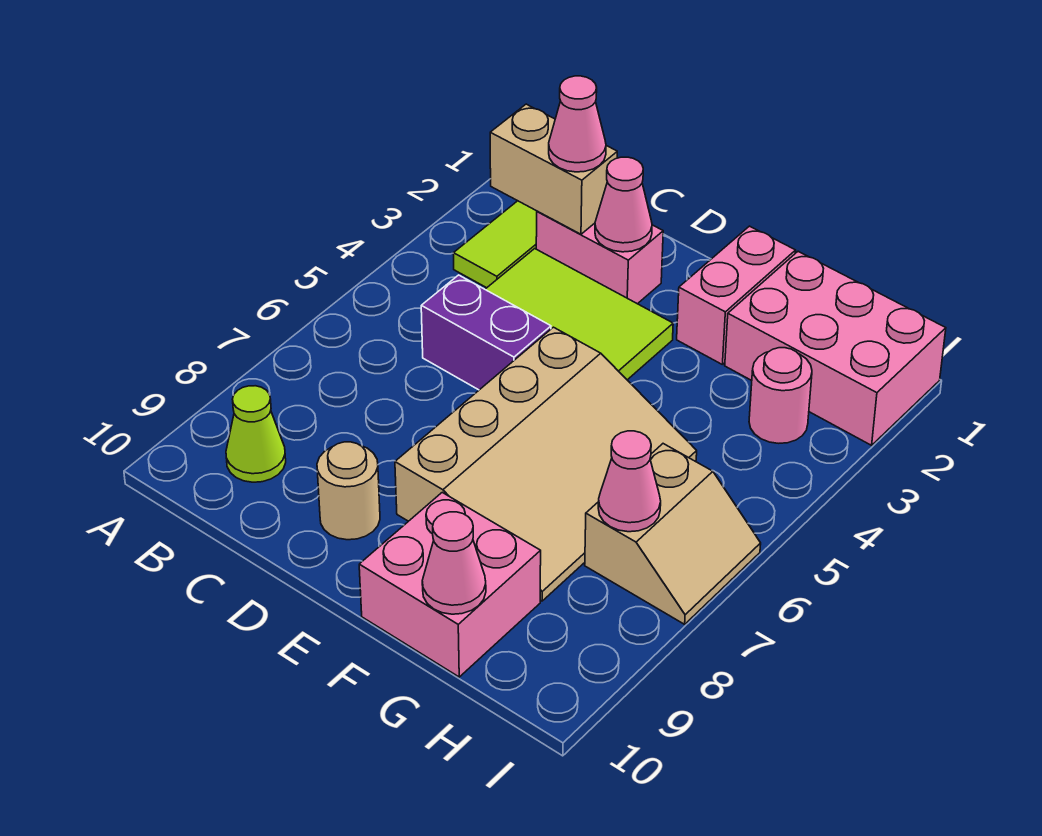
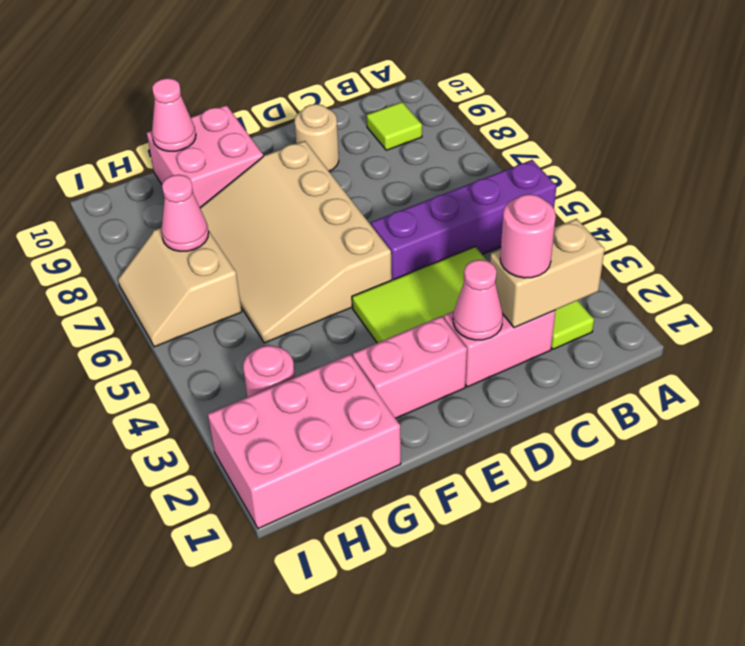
lime 1x1 cone [226,386,286,482] -> lime 1x1 tile [367,102,422,150]
pink 1x1 cone [549,76,606,172] -> pink 1x1 round brick [500,194,556,278]
purple 1x2 brick [421,275,551,390] -> purple 1x4 brick [371,160,556,280]
pink 1x2 brick [677,226,796,364] -> pink 1x2 brick turned to [353,316,467,419]

